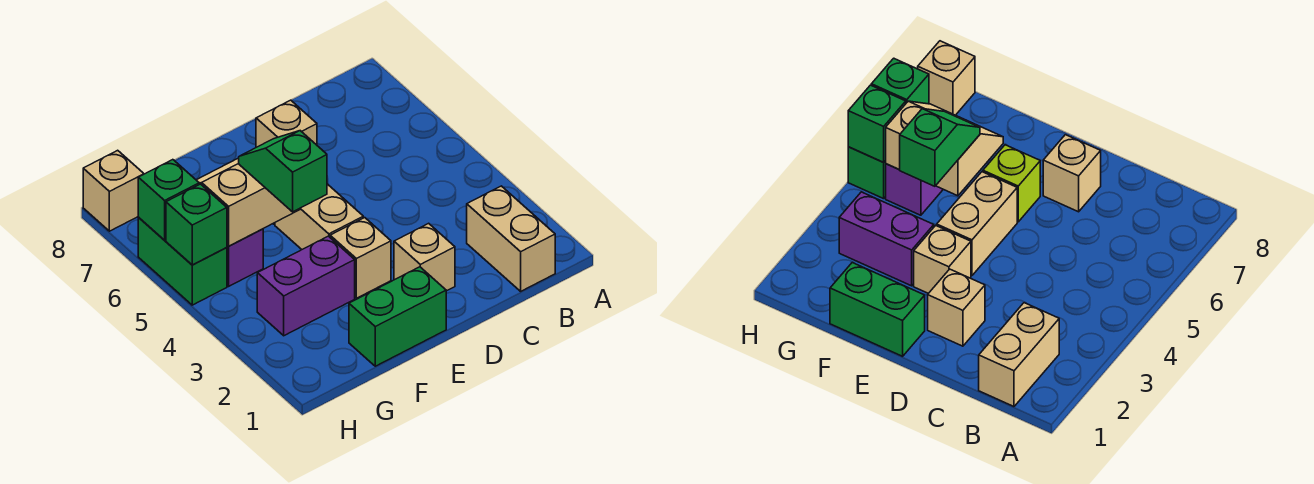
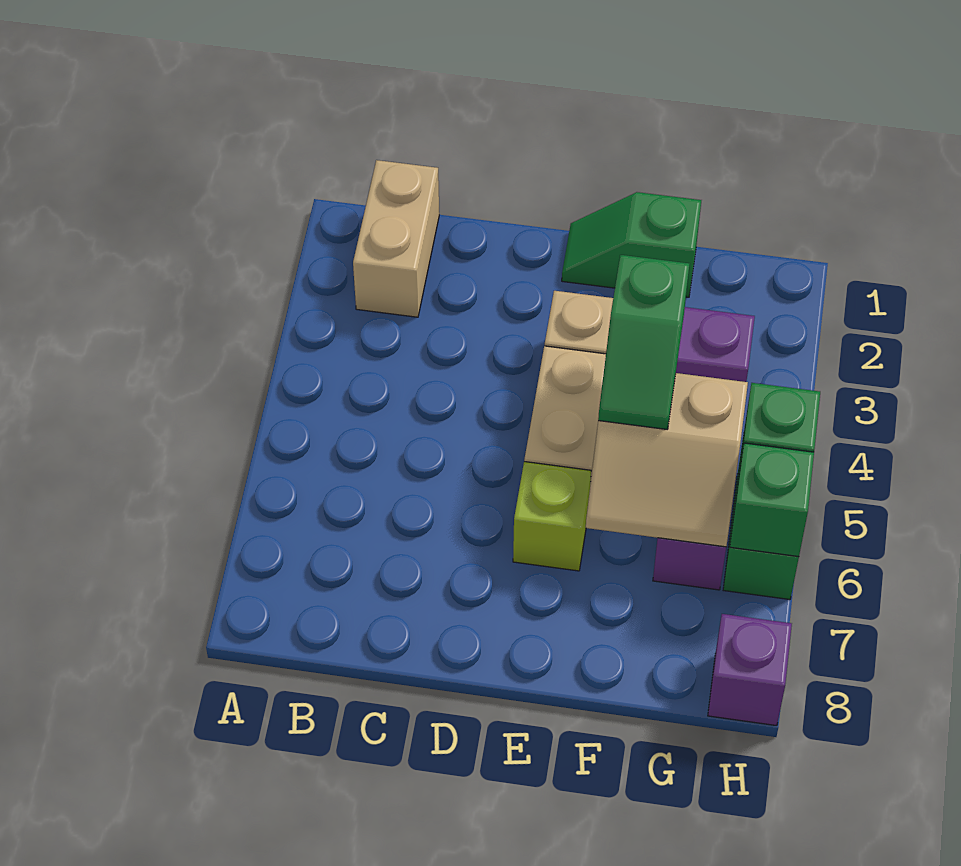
tan 1x1 brick [394,223,455,291] -> none
tan 1x1 brick [256,100,317,147] -> none
green 1x2 brick [349,267,446,366] -> green 1x2 slope [562,192,701,297]
tan 1x1 brick [83,150,144,231] -> purple 1x1 brick [708,614,792,726]

